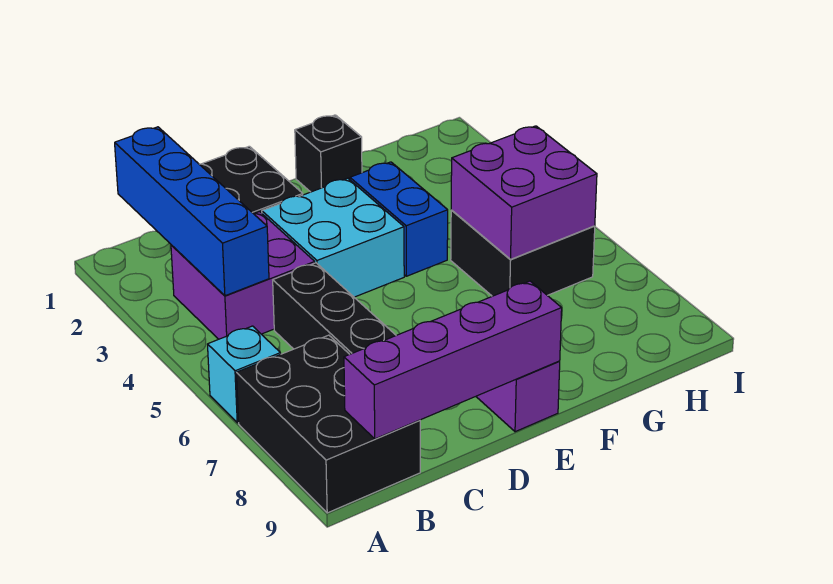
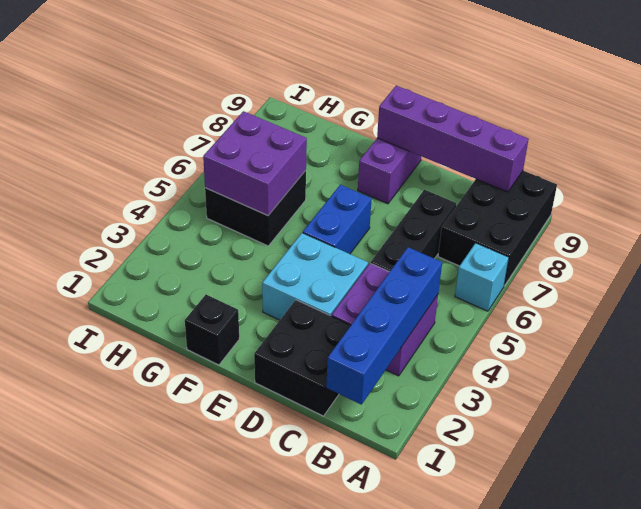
blue 1x2 brick [350,162,448,276] -> blue 1x2 brick moved to [303,185,372,254]

